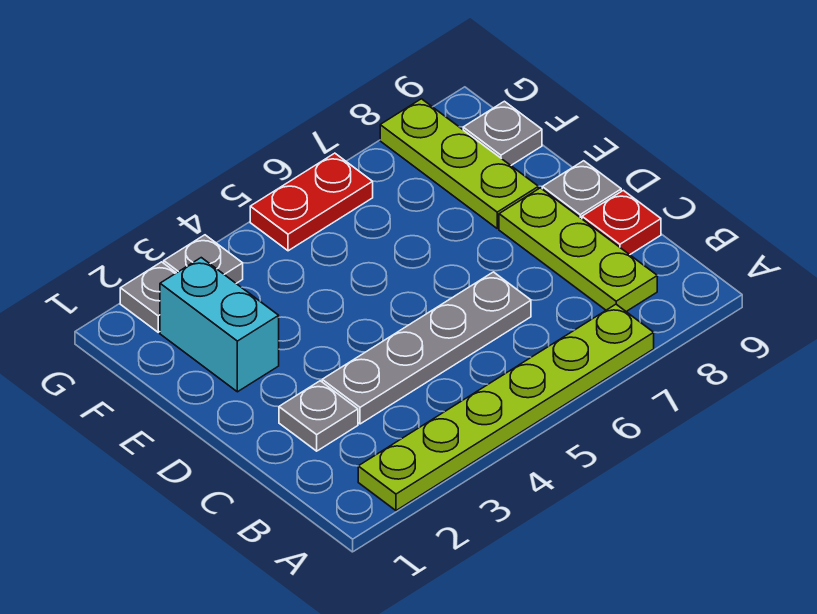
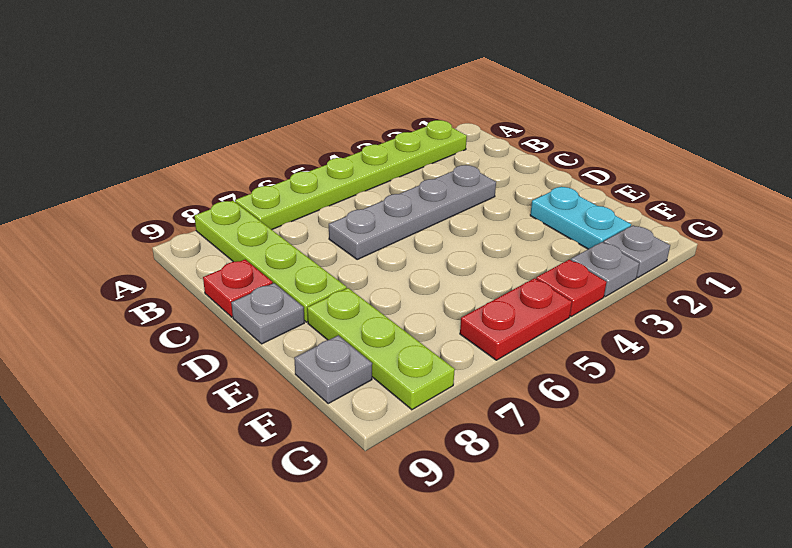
lime 1x3 plate [499,188,657,311] -> lime 1x4 plate [194,201,347,322]
grey 1x1 plate [279,381,358,451] -> none
cyan 1x2 brick [160,258,279,392] -> cyan 1x2 plate [530,187,631,249]
none -> red 1x1 plate [536,260,607,317]

